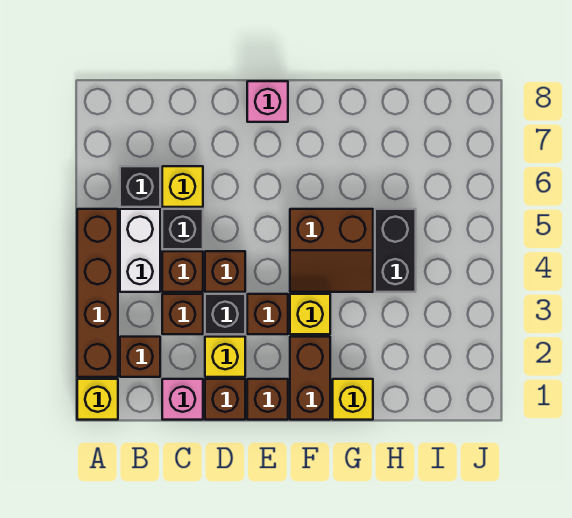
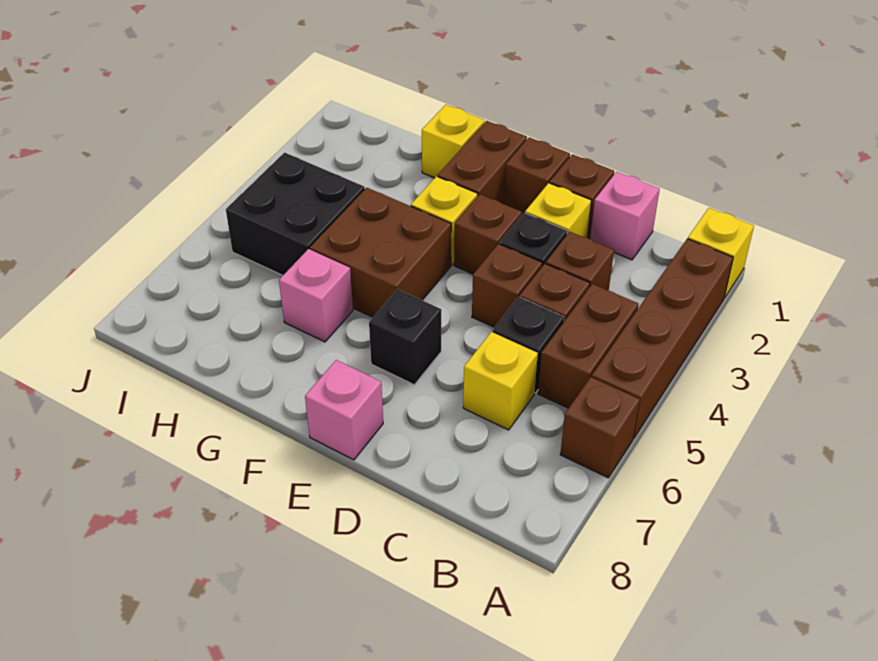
brown 1x1 brick [120,337,160,377] -> brown 1x1 brick moved to [560,377,640,478]
white 1x2 brick [120,209,160,292] -> brown 1x2 brick [538,284,639,408]
black 1x1 brick [120,166,160,207] -> black 1x1 brick moved to [369,289,441,385]
brown 2x2 slope [290,209,373,292] -> brown 2x2 brick [310,188,451,317]
none -> pink 1x1 brick [279,249,353,342]
black 1x2 brick [375,209,416,292] -> black 2x2 brick [226,153,365,275]

